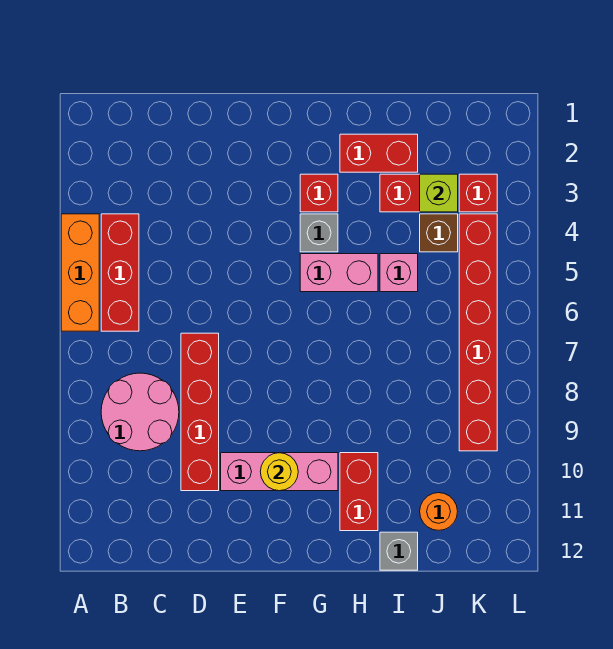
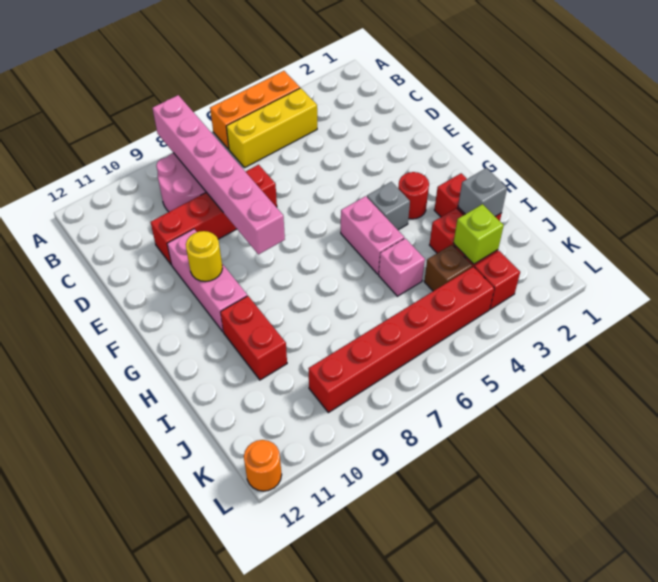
none -> pink 1x6 brick [152,95,285,254]
red 1x3 brick [101,214,139,331] -> yellow 1x3 brick [226,88,317,167]
red 1x1 brick [300,174,338,212] -> red 1x1 round brick [398,172,429,219]
red 1x2 brick [340,453,378,531] -> red 1x2 brick turned to [220,296,287,380]
grey 1x1 brick [380,532,418,570] -> grey 1x1 brick moved to [458,168,507,217]
orange 1x1 round brick [420,493,458,530] -> orange 1x1 round brick moved to [244,440,282,491]

